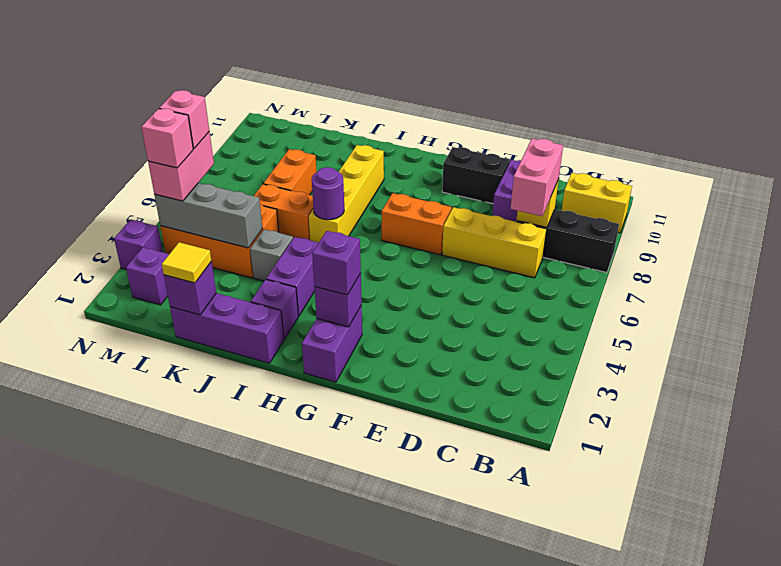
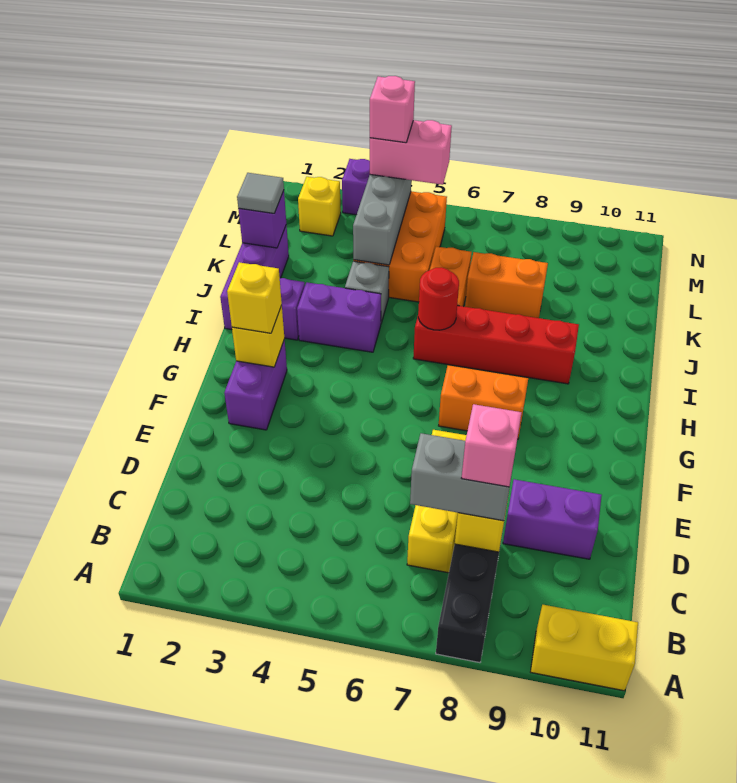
yellow 1x2 brick [562,173,632,233] -> yellow 1x2 brick turned to [531,605,638,691]
pink 1x2 brick [511,139,563,216] -> grey 1x2 brick [410,433,512,521]
black 1x2 brick [442,147,510,204] -> none
orange 1x2 brick [382,193,452,255] -> orange 1x2 brick turned to [439,365,528,439]
purple 1x2 brick [302,305,362,382] -> purple 1x2 brick turned to [224,339,287,430]
purple 1x1 brick [315,273,362,327] -> yellow 1x1 brick [232,306,284,367]
purple 1x1 brick [312,231,361,295] -> yellow 1x1 brick [227,262,282,333]
yellow 1x4 brick [309,145,384,243] -> red 1x4 brick [413,306,579,384]
purple 1x1 round brick [312,167,344,220] -> red 1x1 round brick [418,267,459,330]
yellow 1x1 tile [162,242,211,283] -> grey 1x1 tile [237,173,284,213]
purple 1x1 brick [126,247,169,305] -> yellow 1x1 brick [298,177,341,236]
pink 1x1 brick [159,90,209,149] -> pink 1x1 brick moved to [462,404,522,487]

